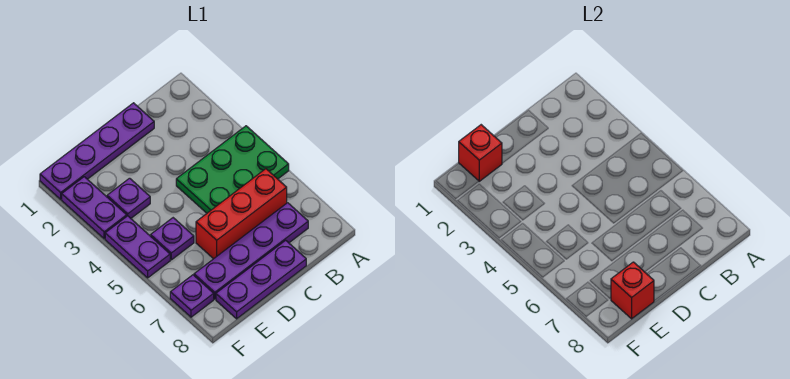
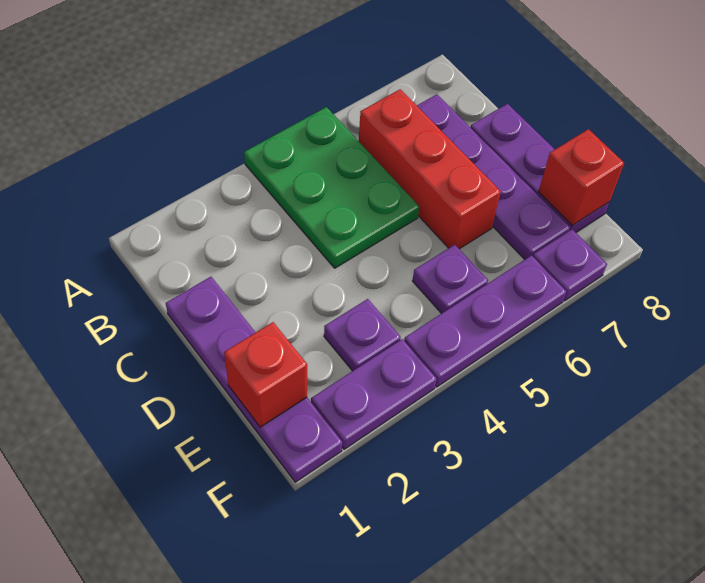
purple 1x2 plate [105,216,170,278] -> purple 1x3 plate [404,255,566,387]

